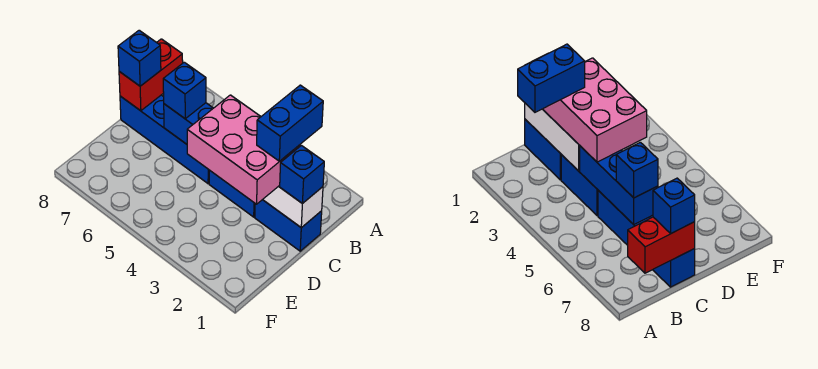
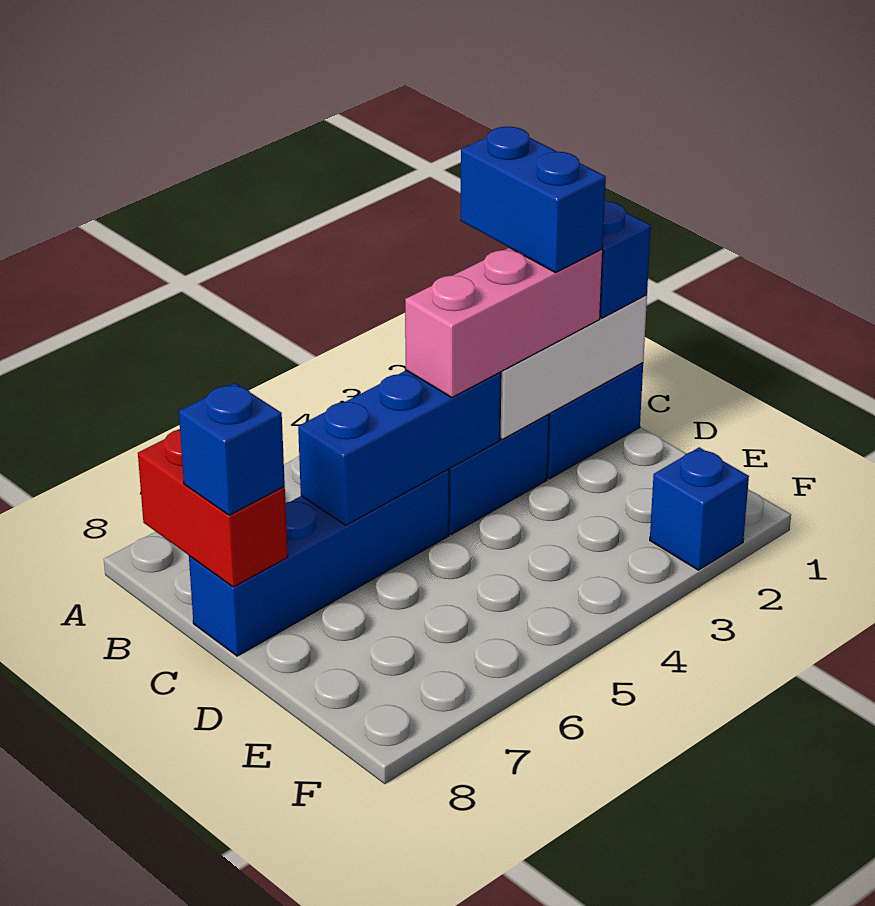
pink 2x3 brick [187,95,300,204] -> pink 1x3 brick [405,248,603,397]
blue 1x1 brick [163,62,206,119] -> blue 1x1 brick moved to [650,447,749,570]

